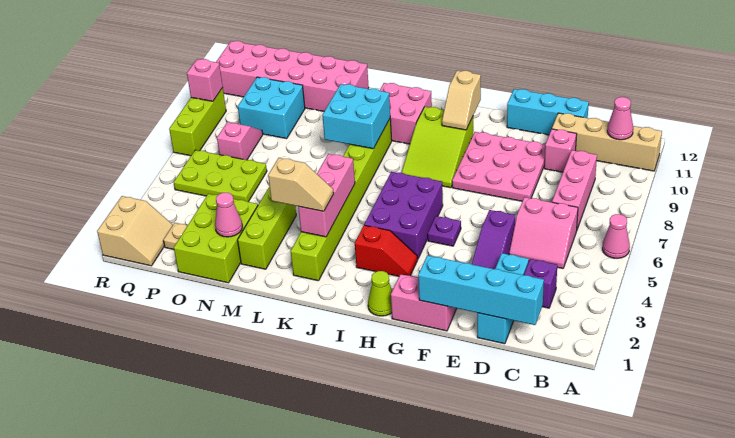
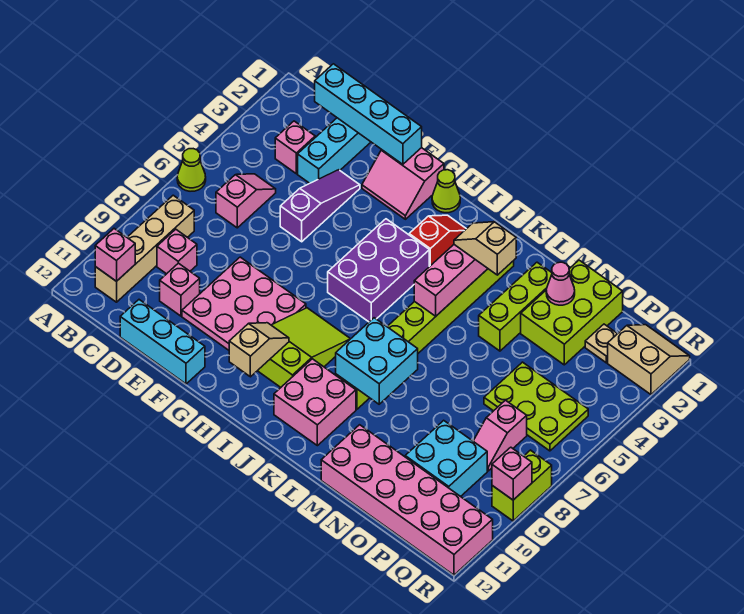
pink 1x1 cone [602,214,630,258] -> lime 1x1 cone [177,149,206,191]
tan 1x4 brick [552,113,662,171] -> tan 1x4 brick turned to [95,195,194,302]
pink 1x1 cone [607,97,633,140] -> pink 1x1 brick [95,229,135,281]
purple 1x1 brick [524,259,557,308] -> pink 1x1 brick [275,121,315,174]
pink 2x2 slope [509,197,578,268] -> pink 1x2 slope [216,174,276,228]
pink 1x3 brick [552,150,597,229] -> pink 1x1 brick [157,229,197,274]
purple 1x1 plate [428,216,461,246] -> none
red 1x2 slope [355,225,418,276] -> red 1x2 slope turned to [409,215,466,267]
tan 2x2 slope [97,196,173,266] -> tan 2x2 slope turned to [608,325,690,395]
lime 1x3 brick [169,88,226,156] -> lime 1x2 brick [492,450,552,521]

